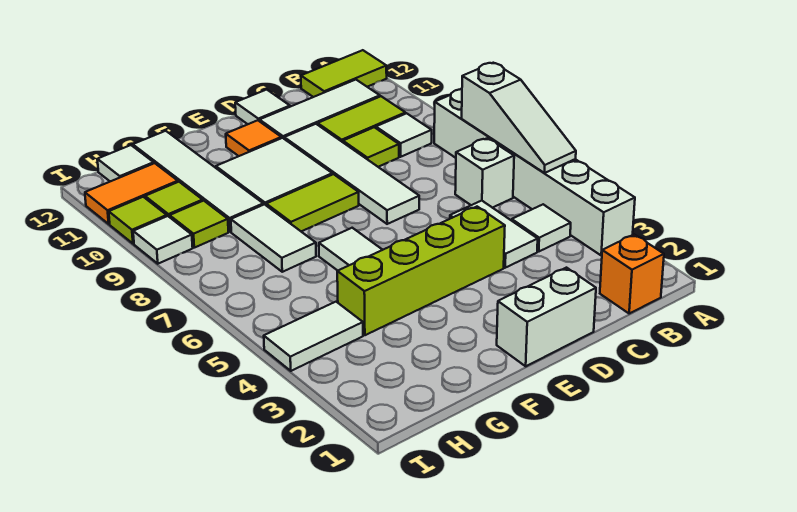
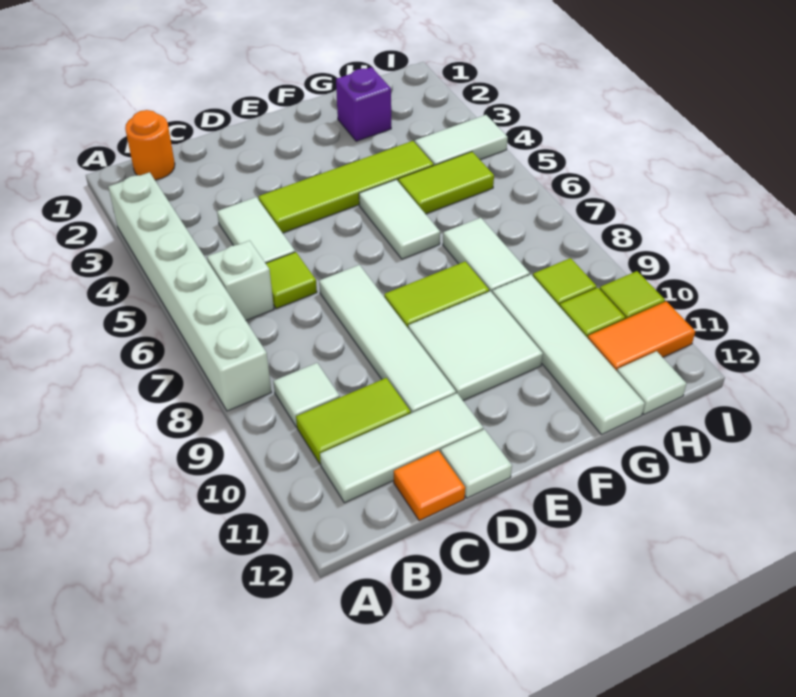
white 1x3 slope [462,63,576,173] -> none
lime 1x2 tile [301,50,387,97] -> lime 1x2 tile moved to [398,152,494,214]
orange 1x1 brick [600,234,664,313] -> orange 1x1 round brick [125,110,175,180]
white 1x1 tile [512,204,571,251] -> none
lime 1x1 tile [343,127,399,167] -> lime 1x1 tile moved to [266,252,317,309]
white 1x2 brick [497,268,596,366] -> none
lime 1x4 brick [337,207,505,335] -> lime 1x4 tile [258,141,434,233]
orange 1x1 tile [226,120,281,156] -> orange 1x1 tile moved to [394,450,465,521]
none -> purple 1x1 brick [336,67,391,141]
white 1x1 tile [133,216,193,264] -> none

